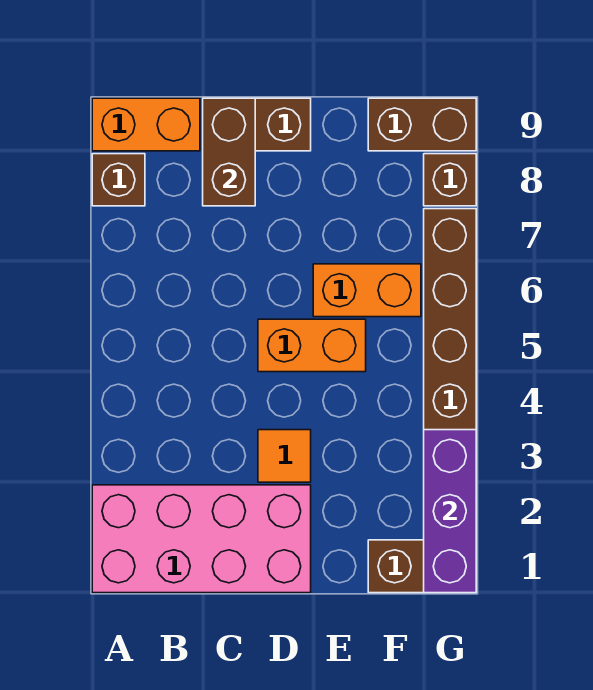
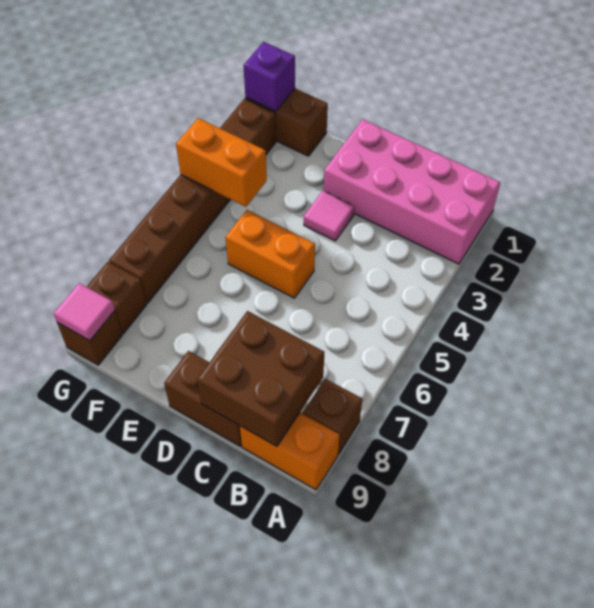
brown 1x2 brick [203,98,255,206] -> brown 2x2 brick [197,311,324,446]
orange 1x1 tile [258,430,311,482] -> pink 1x1 tile [304,191,355,241]
orange 1x2 brick [313,264,421,317] -> orange 1x2 brick moved to [176,118,267,207]
brown 1x2 brick [368,98,476,151] -> brown 1x1 brick [57,311,122,365]
purple 1x3 brick [424,430,476,593] -> purple 1x1 brick [243,42,295,111]
none -> pink 1x1 tile [54,283,115,341]

